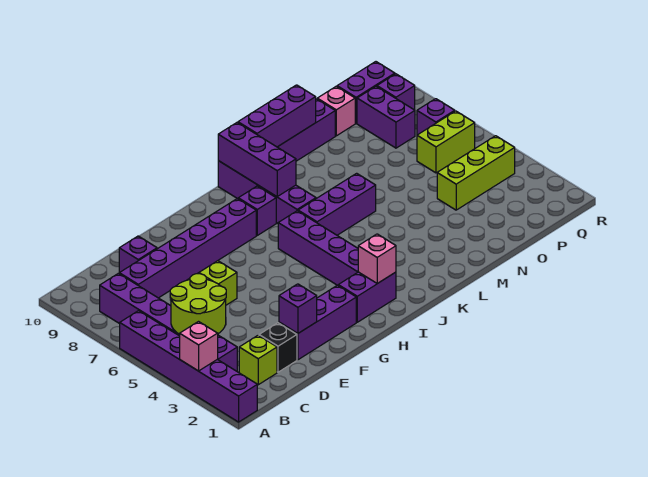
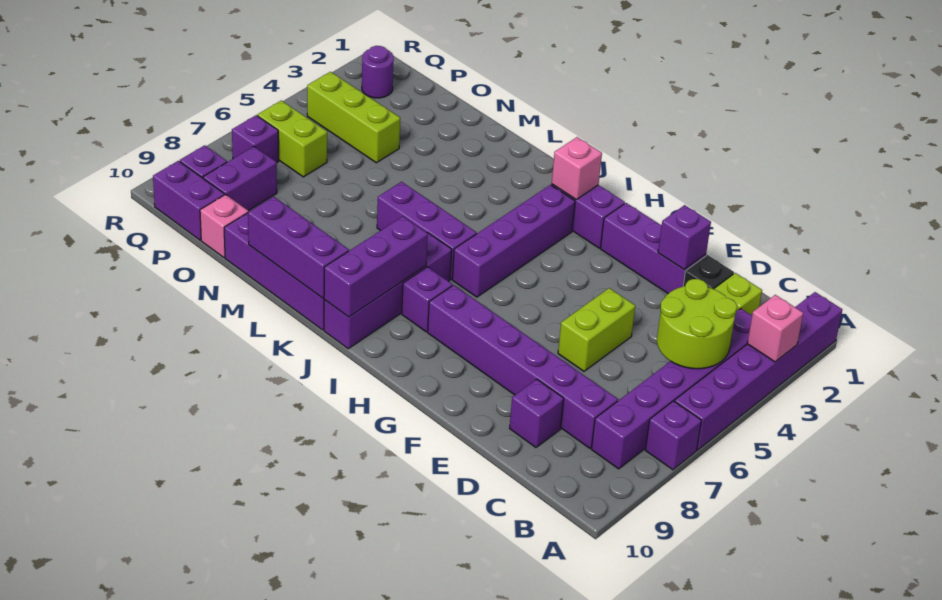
none -> purple 1x1 brick [645,401,701,470]
lime 1x1 brick [199,261,237,305] -> lime 1x2 brick [558,288,635,371]
none -> purple 1x1 round brick [362,46,394,98]

